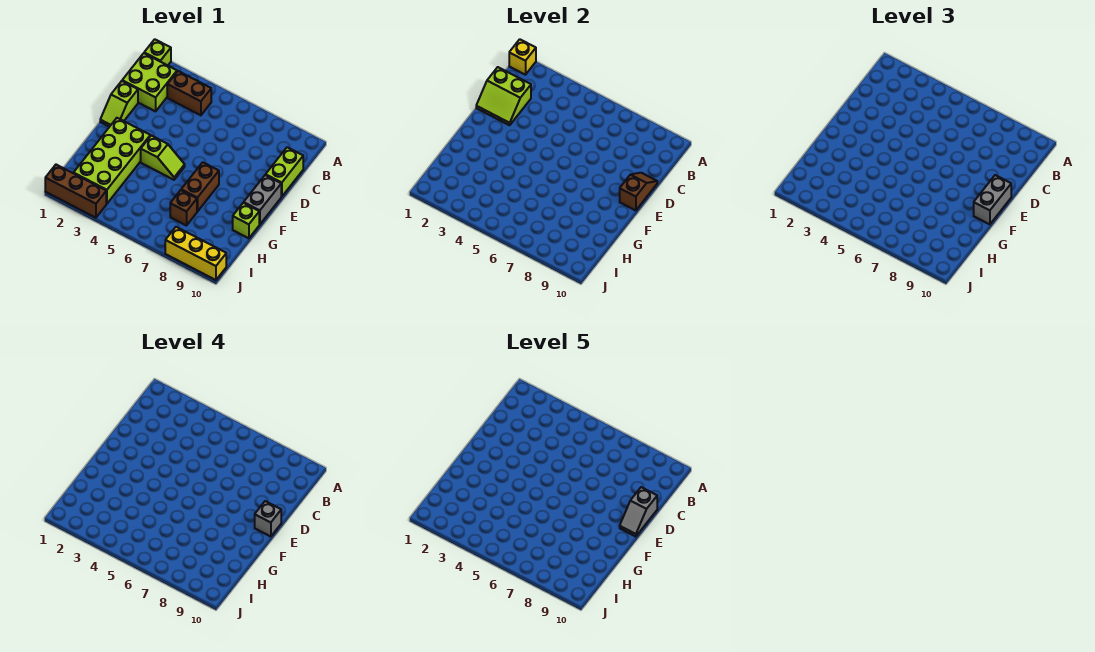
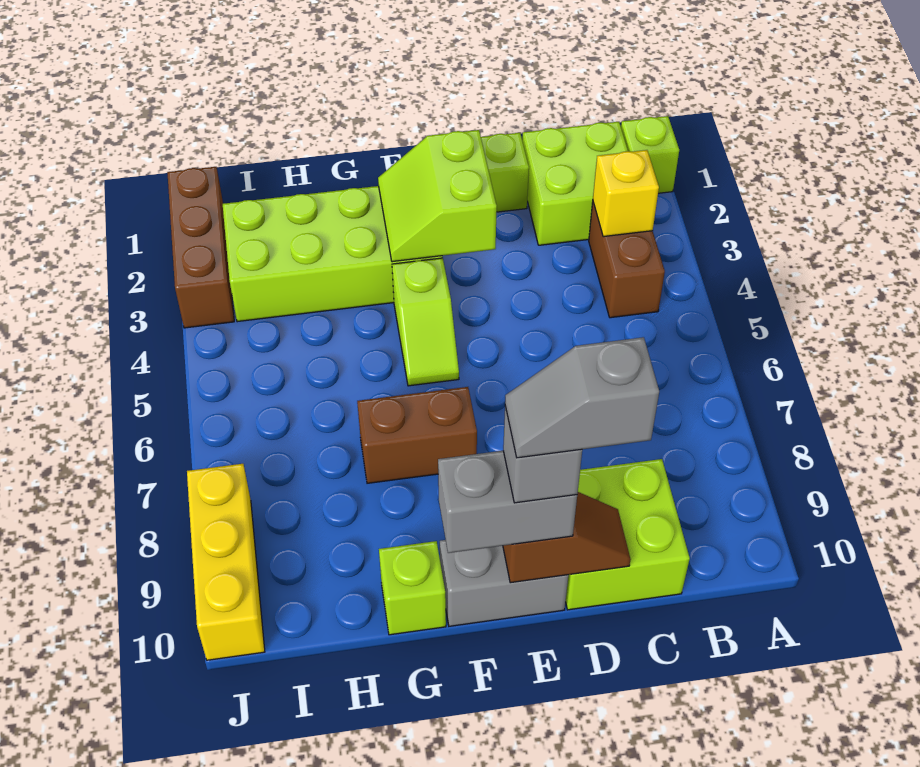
yellow 1x1 brick [509,39,536,75] -> yellow 1x1 brick moved to [593,150,659,237]
lime 2x2 slope [476,67,531,125] -> lime 2x2 slope moved to [378,130,497,262]
lime 1x2 brick [266,147,303,197] -> lime 2x2 brick [566,459,690,610]
brown 1x1 brick [170,190,197,226] -> none

